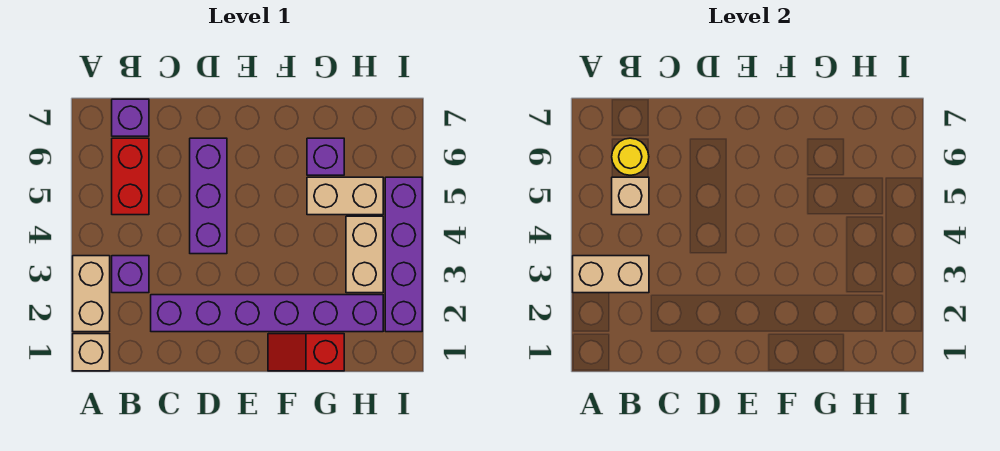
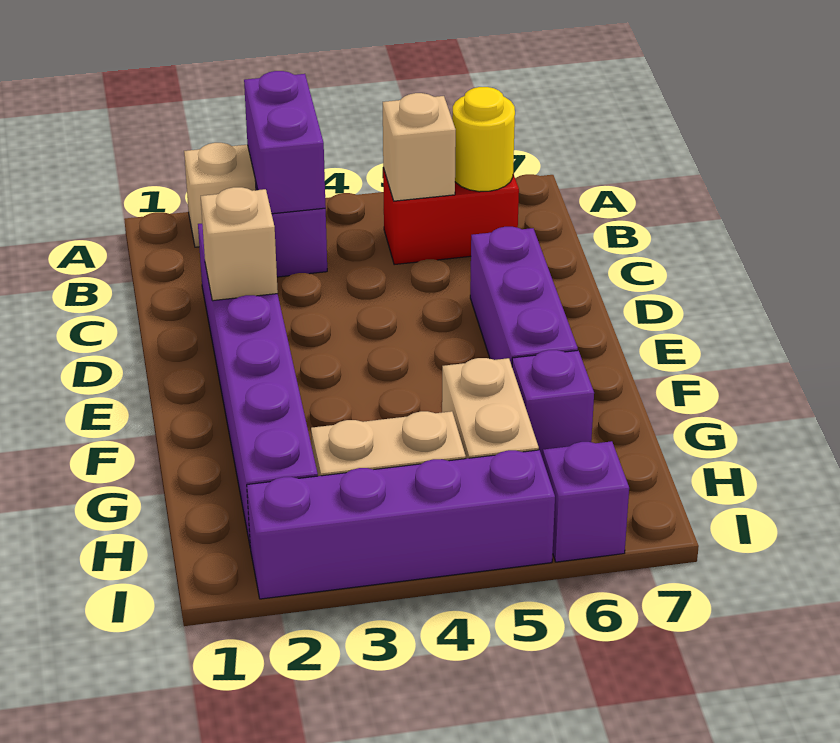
tan 1x1 brick [73,334,110,371] -> tan 1x1 brick moved to [201,187,278,301]
tan 1x2 brick [573,256,649,293] -> purple 1x2 brick [244,71,326,214]
purple 1x1 brick [112,99,149,136] -> purple 1x1 brick moved to [543,441,629,562]
purple 1x3 brick [190,138,227,254] -> purple 1x3 brick turned to [470,227,578,365]
red 1x2 slope [268,334,344,371] -> none

